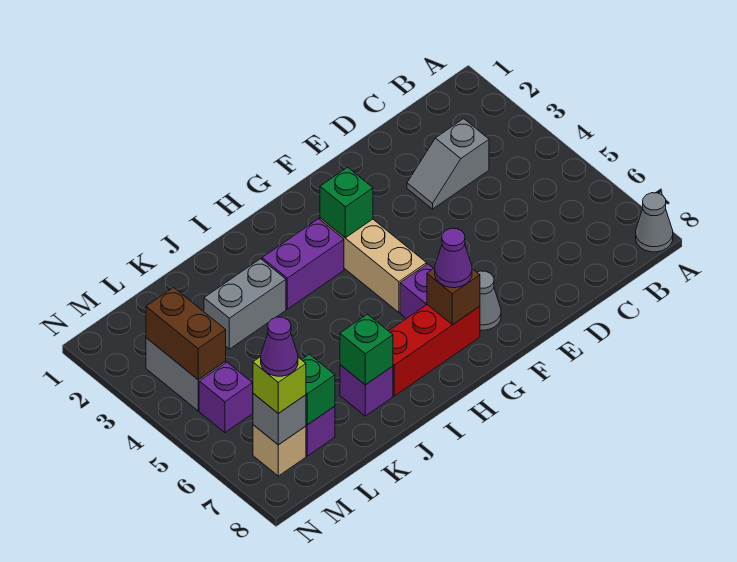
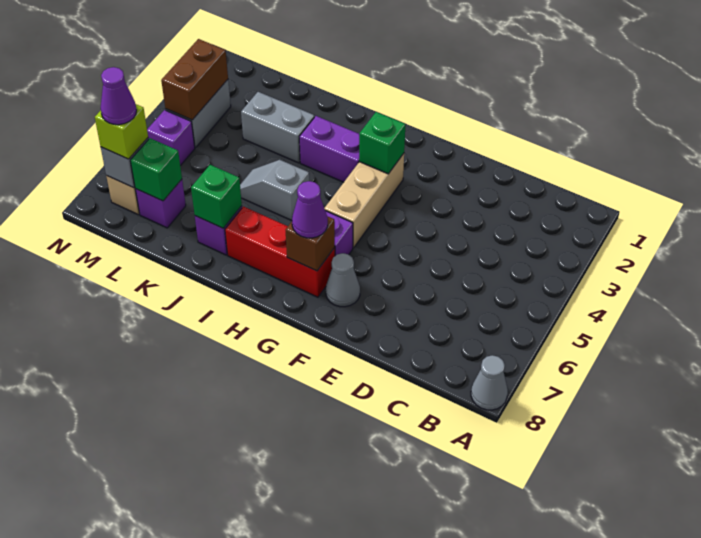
grey 1x2 slope [407,119,489,209] -> grey 1x2 slope moved to [240,160,309,220]

